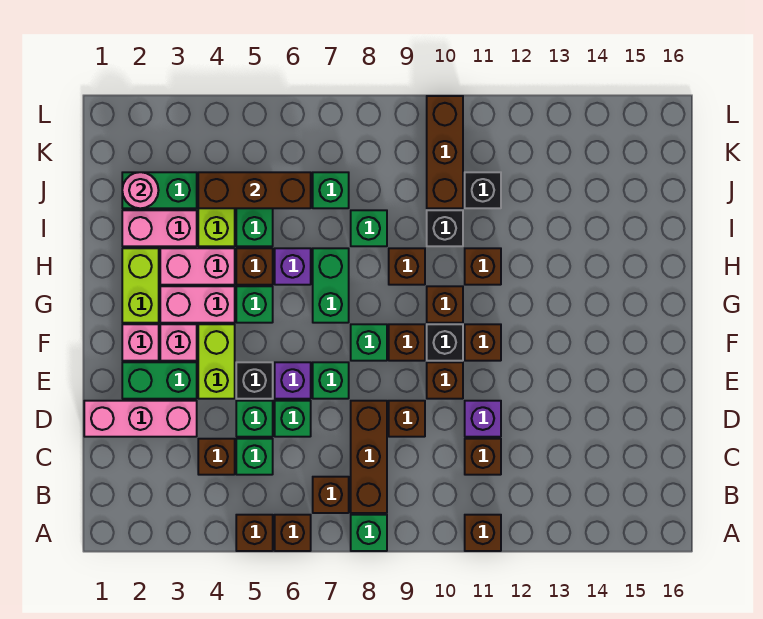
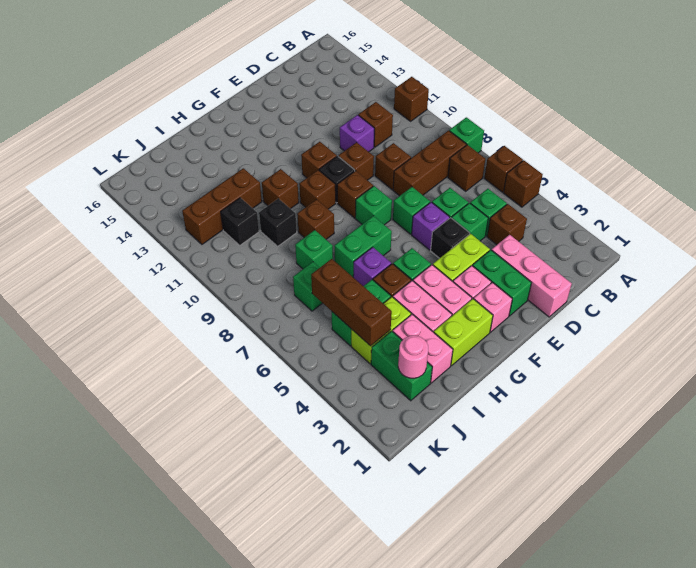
brown 1x3 brick [427,96,463,208] -> brown 1x3 brick moved to [182,168,262,244]

